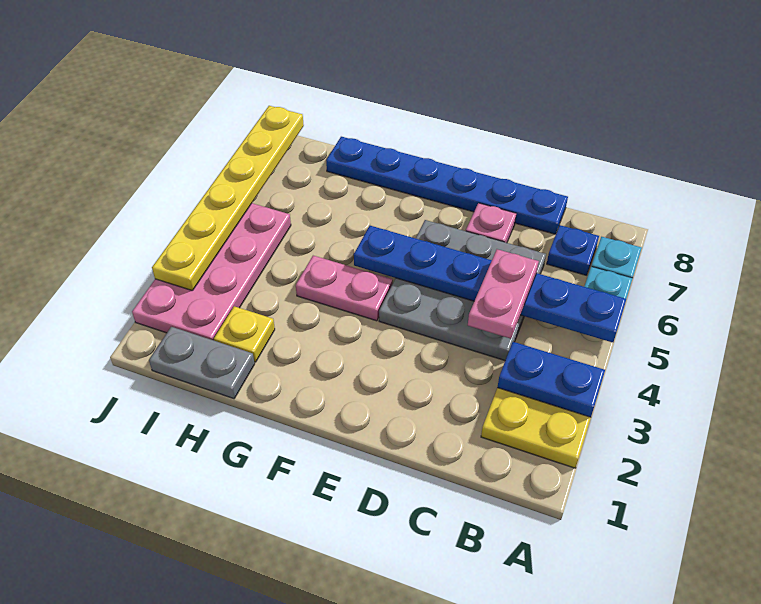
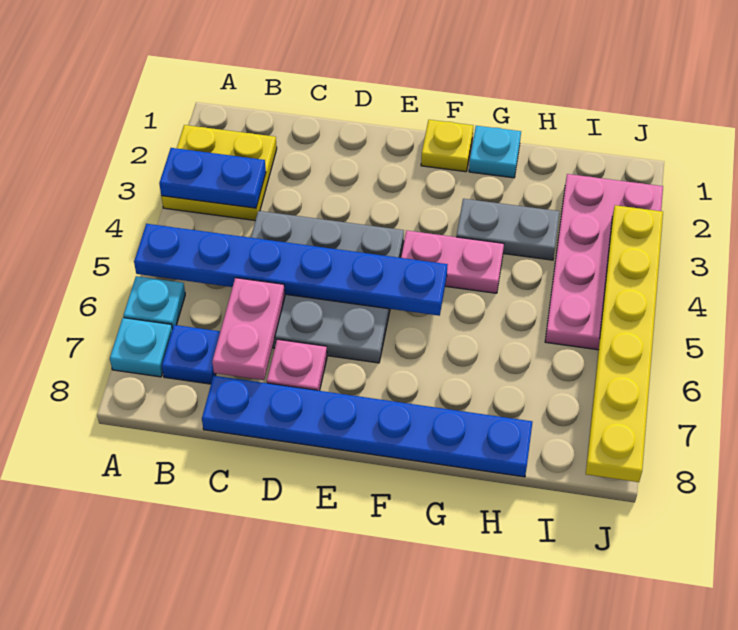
pink 1x2 plate [468,249,539,339] -> pink 1x2 plate moved to [212,278,285,380]
none -> cyan 1x1 plate [469,126,521,178]
grey 1x2 plate [149,327,255,399] -> grey 1x2 plate moved to [456,199,560,260]
yellow 1x1 plate [214,306,275,362] -> yellow 1x1 plate moved to [421,120,473,172]

